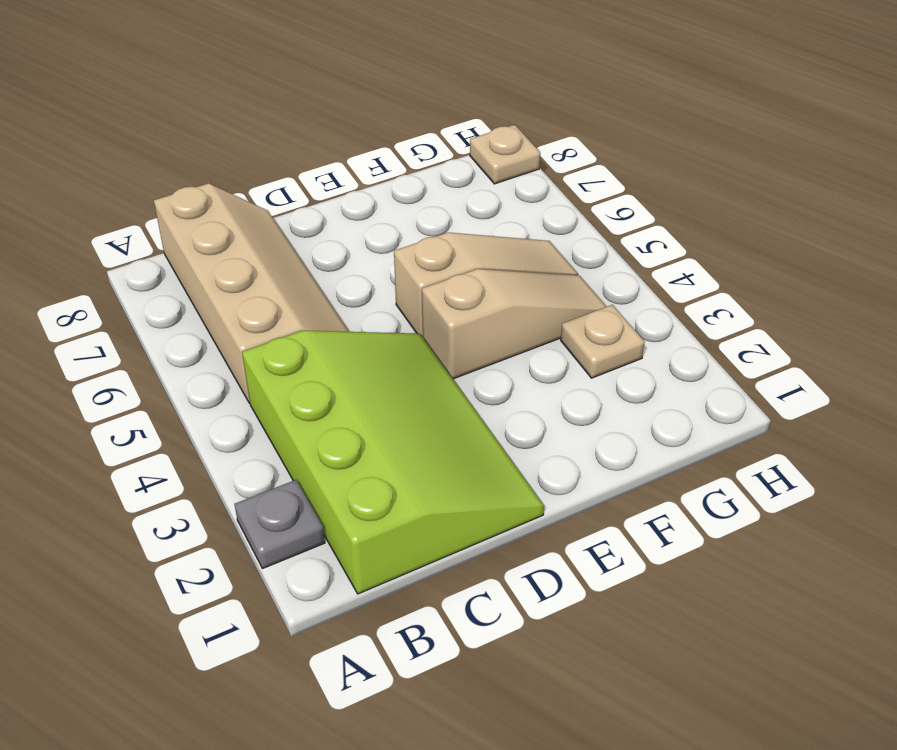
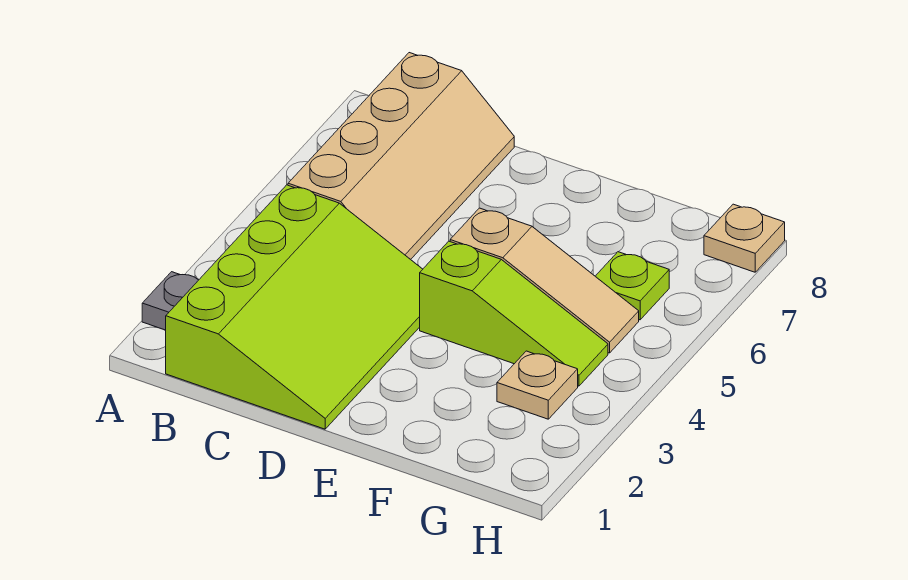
tan 1x3 slope [422,269,607,379] -> lime 1x3 slope [420,241,608,386]
none -> lime 1x1 plate [595,252,669,320]

